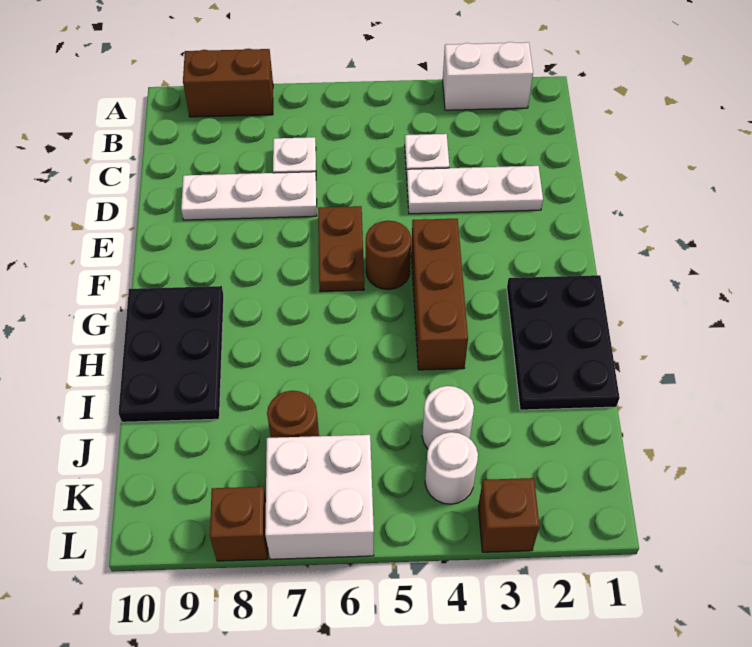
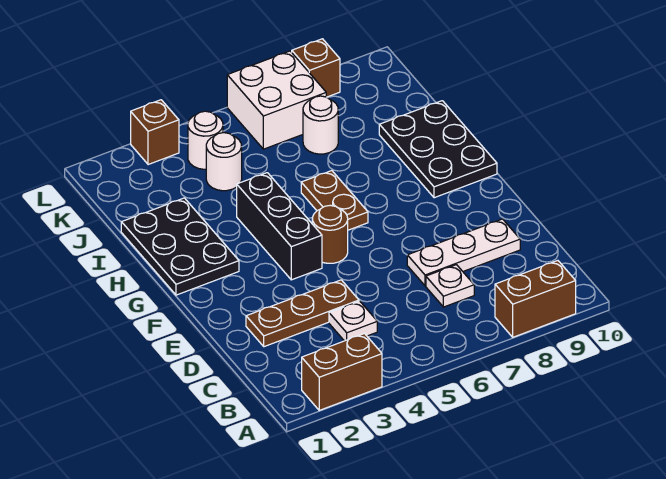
white 1x2 brick [443,42,533,110] -> brown 1x2 brick [302,334,382,410]
white 1x3 plate [407,166,543,214] -> brown 1x3 plate [246,280,359,347]
brown 1x2 plate [318,206,364,292] -> brown 1x2 plate moved to [301,171,368,230]
brown 1x3 brick [411,219,468,370] -> black 1x3 brick [237,173,322,280]
brown 1x1 round brick [267,391,319,438] -> white 1x1 round brick [303,96,338,154]

